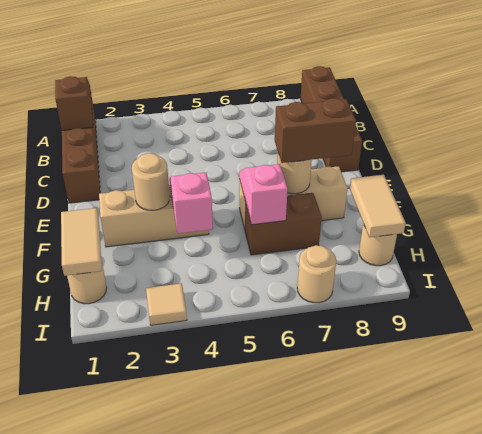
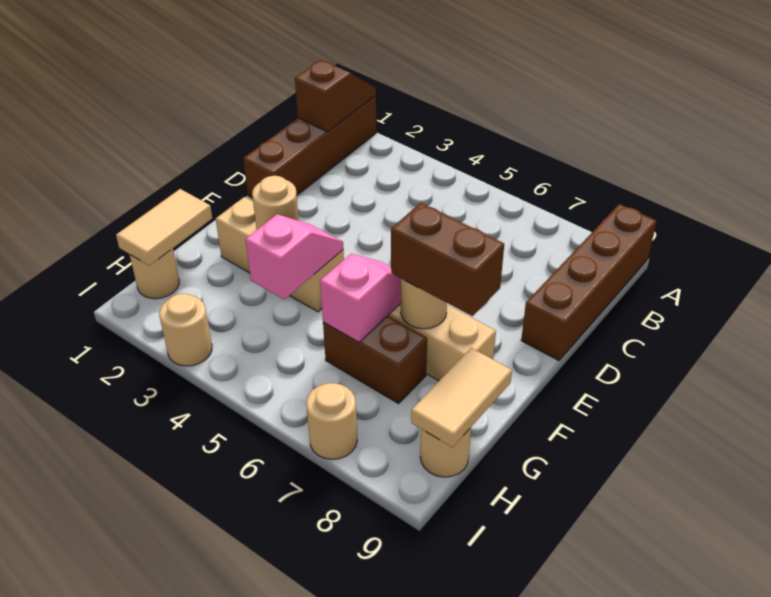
tan 1x1 tile [146,283,187,325] -> tan 1x1 round brick [159,294,212,366]

